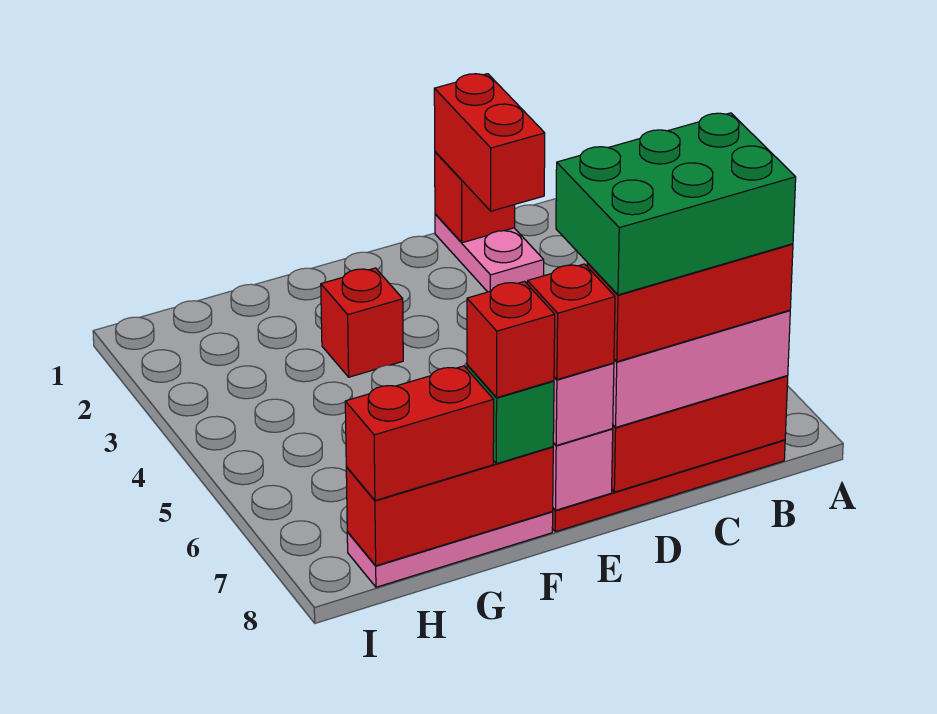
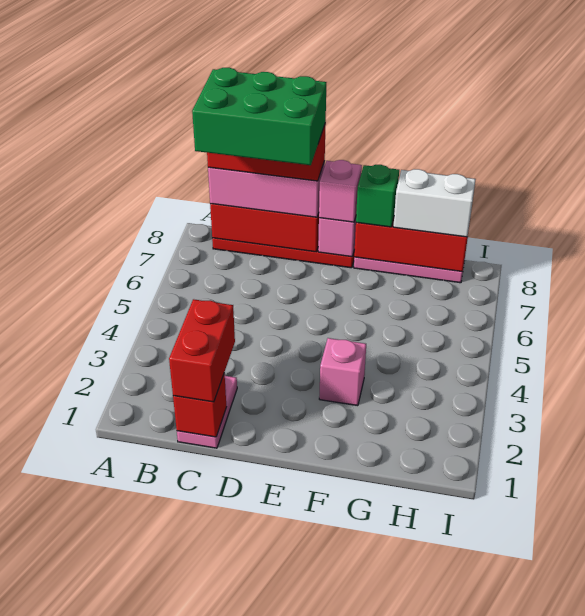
red 1x1 brick [527,264,615,380] -> none
red 1x1 brick [321,268,403,377] -> pink 1x1 brick [319,338,366,406]
red 1x1 brick [467,282,555,397] -> none
red 1x2 brick [345,366,494,500] -> white 1x2 brick [393,169,476,237]

